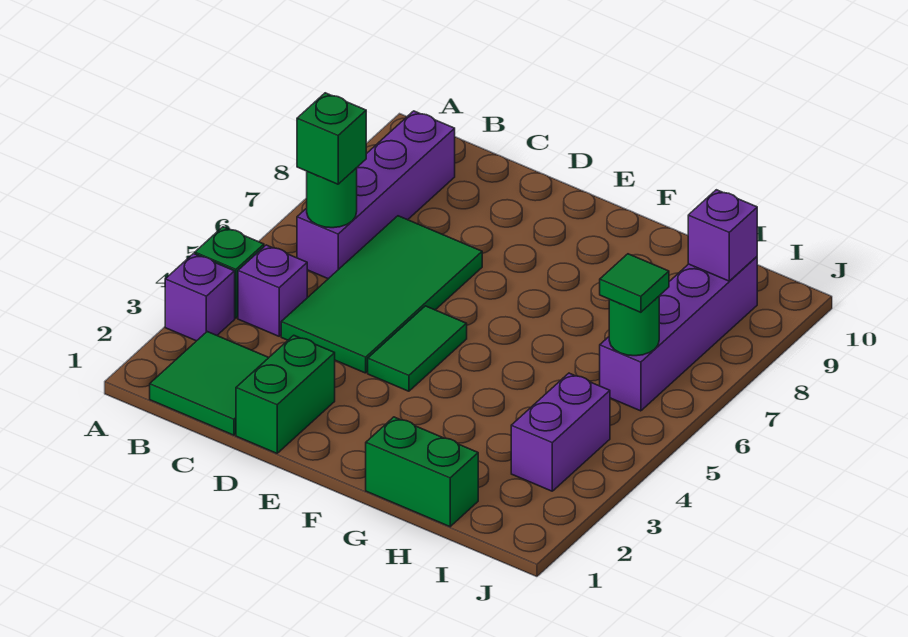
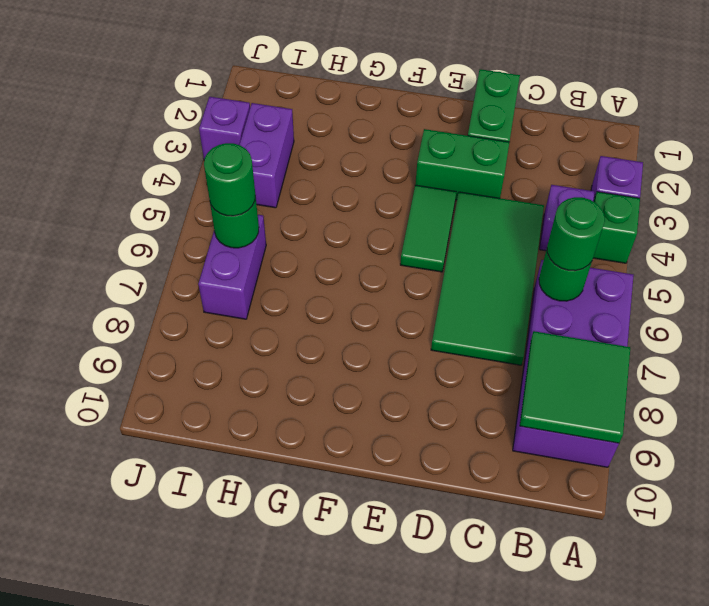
green 2x2 tile [150,332,269,435] -> green 2x2 tile moved to [520,331,630,443]
purple 1x4 brick [297,111,455,279] -> purple 2x4 brick [513,260,634,467]
green 1x1 brick [297,93,366,184] -> green 1x1 round brick [547,197,605,271]
green 1x2 brick [366,417,478,527] -> green 1x2 brick moved to [415,129,509,200]
purple 1x4 brick [600,257,757,411] -> purple 1x2 brick [198,215,266,319]
green 1x1 tile [600,254,669,312] -> green 1x1 round brick [204,143,255,216]
purple 1x1 brick [688,190,757,281] -> purple 1x1 brick moved to [199,97,250,159]

